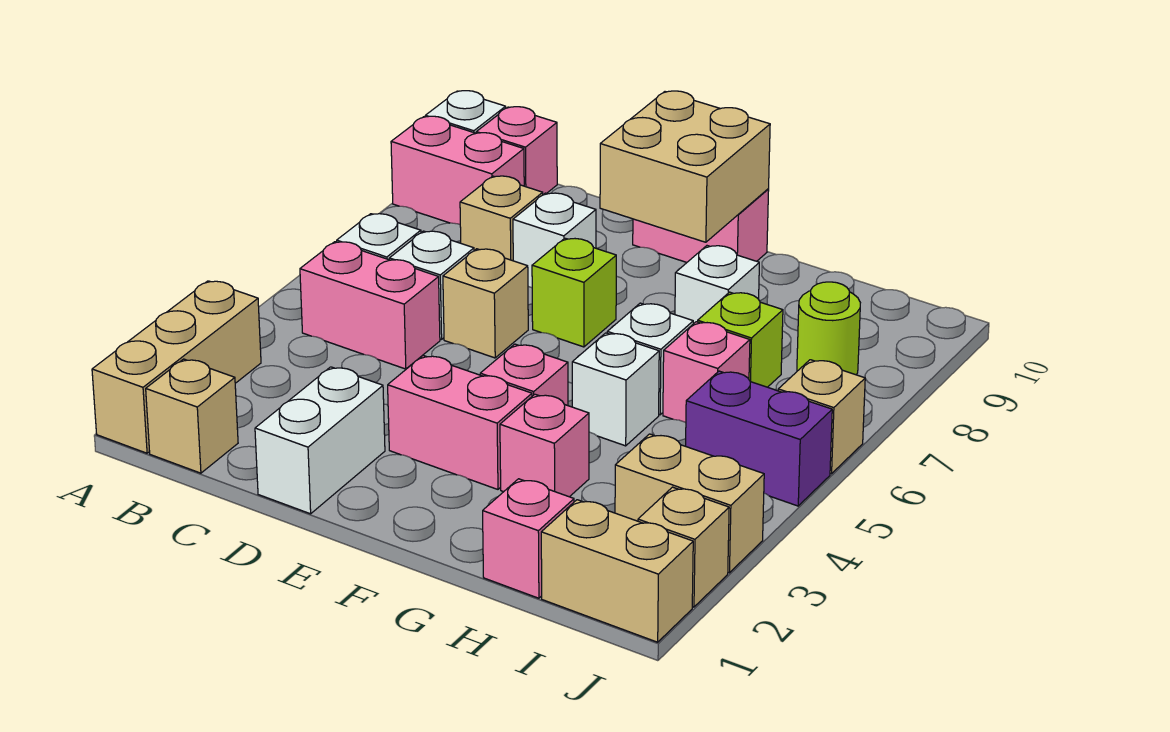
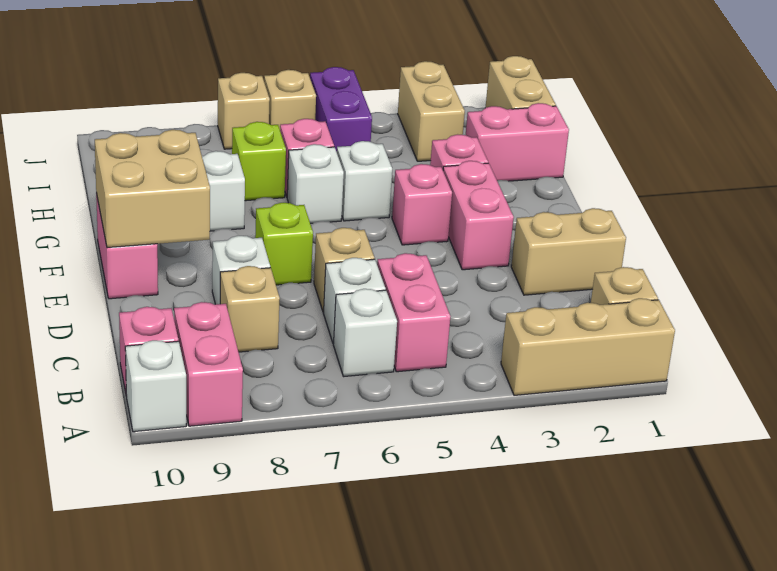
white 1x2 brick [255,367,385,514] -> tan 1x2 brick [511,208,626,295]
pink 1x1 brick [483,479,574,598] -> pink 1x2 brick [466,103,569,181]
lime 1x1 round brick [797,282,860,375] -> none
tan 1x1 brick [638,487,729,607] -> tan 1x1 brick moved to [218,73,270,149]

